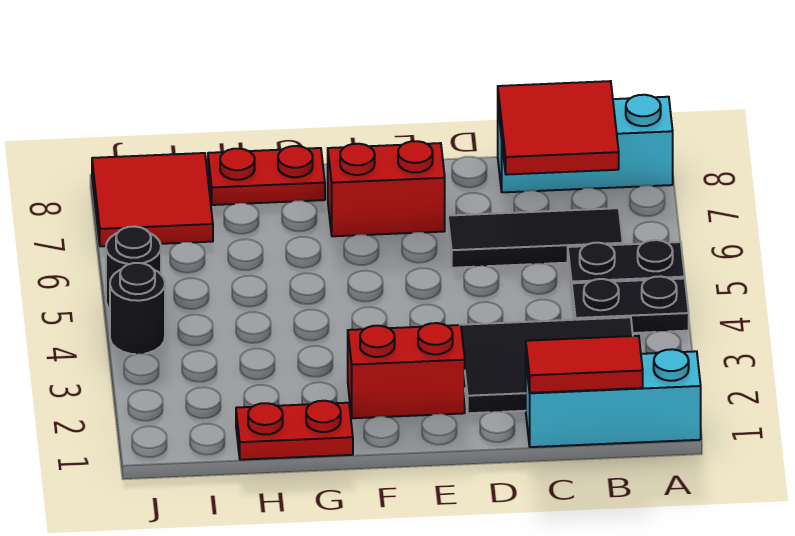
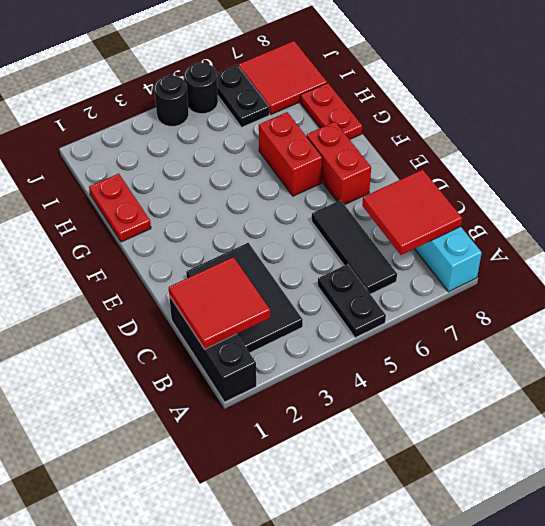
cyan 1x3 brick [526,349,701,447] -> black 1x3 brick [169,296,256,402]
black 1x2 plate [572,276,689,333] -> black 1x2 plate moved to [217,65,269,127]
red 1x2 tile [526,336,643,393] -> red 2x2 tile [169,257,270,349]
red 1x2 brick [348,323,465,418] -> red 1x2 brick moved to [259,112,322,196]

